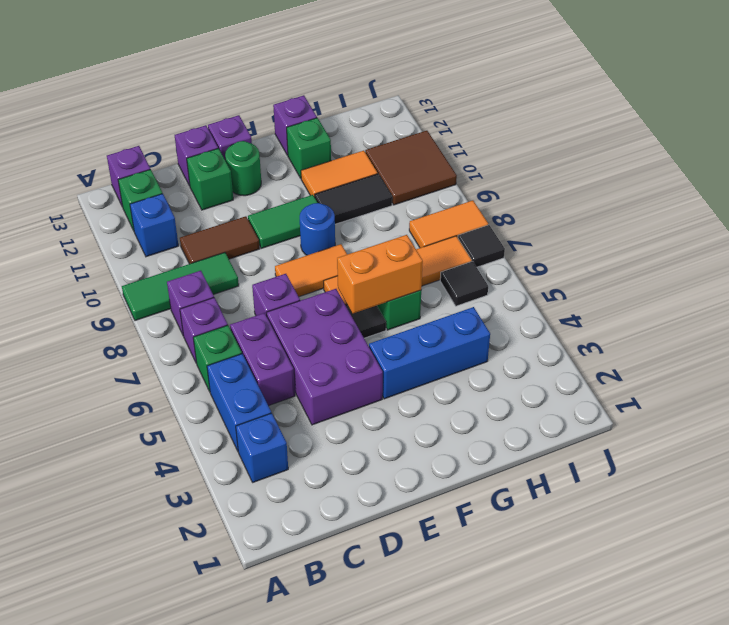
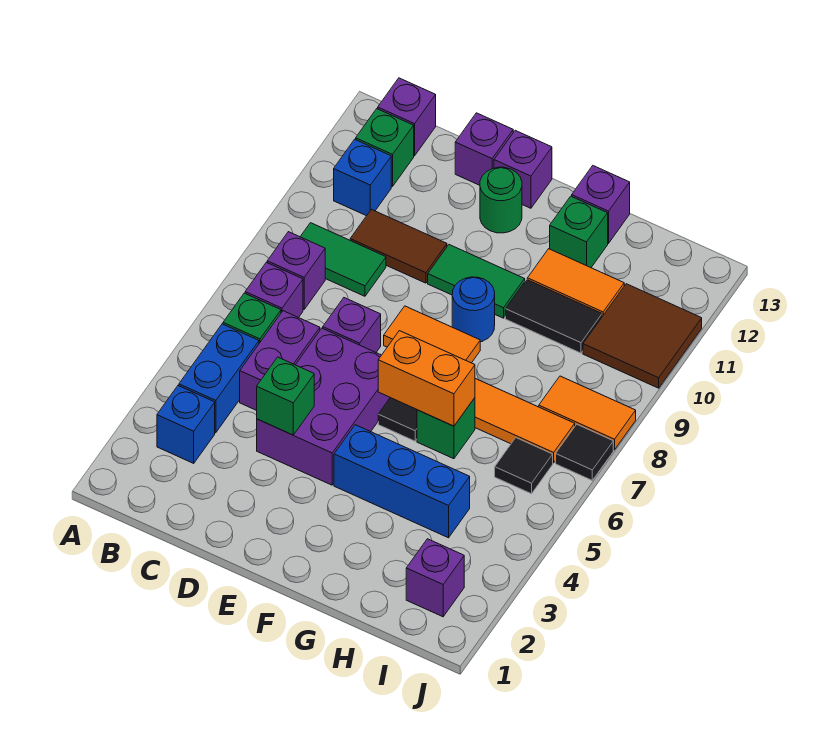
green 1x3 tile [122,253,239,321] -> green 1x2 tile [300,223,386,296]
green 1x1 brick [187,148,233,210] -> green 1x1 brick moved to [257,357,314,435]
none -> purple 1x1 brick [406,539,464,617]

